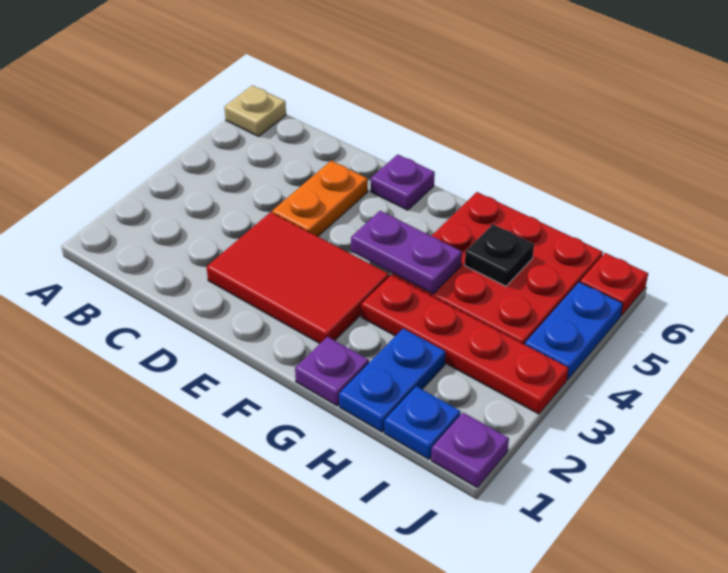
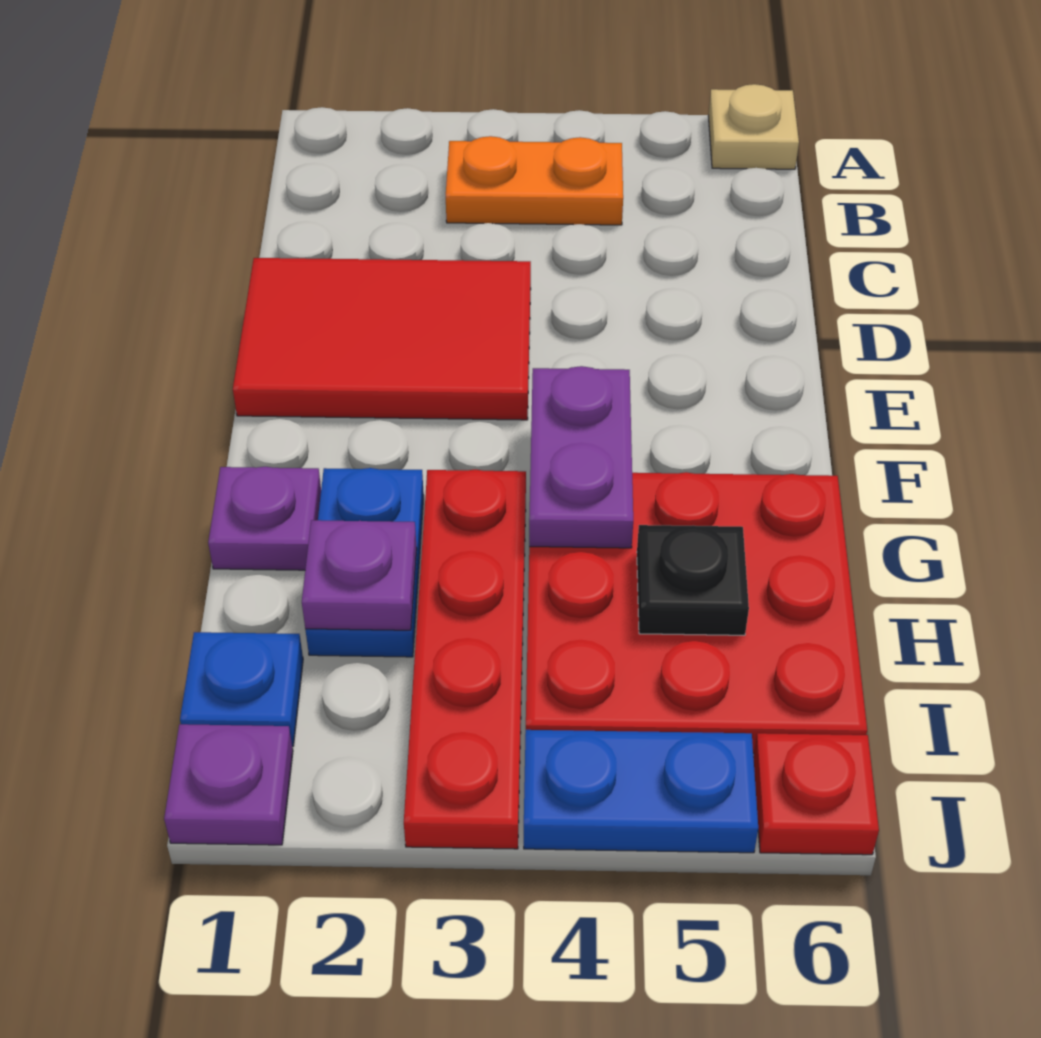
red 2x3 tile [207,212,389,343] -> red 2x3 tile turned to [233,258,531,420]
orange 1x2 plate [272,161,368,237] -> orange 1x2 plate moved to [446,136,623,225]
purple 1x1 plate [371,154,435,210] -> purple 1x1 plate moved to [302,520,417,630]
blue 1x2 plate [339,329,446,432] -> blue 1x2 plate turned to [305,468,424,657]

